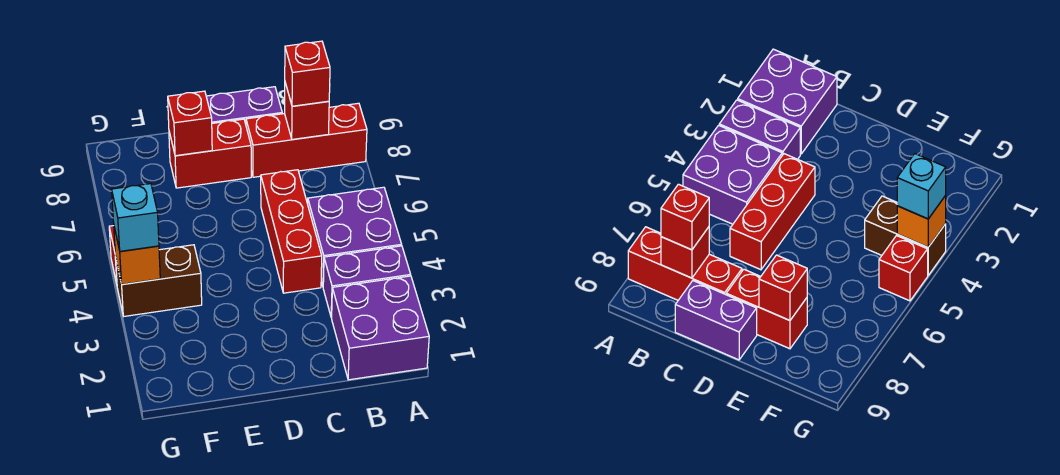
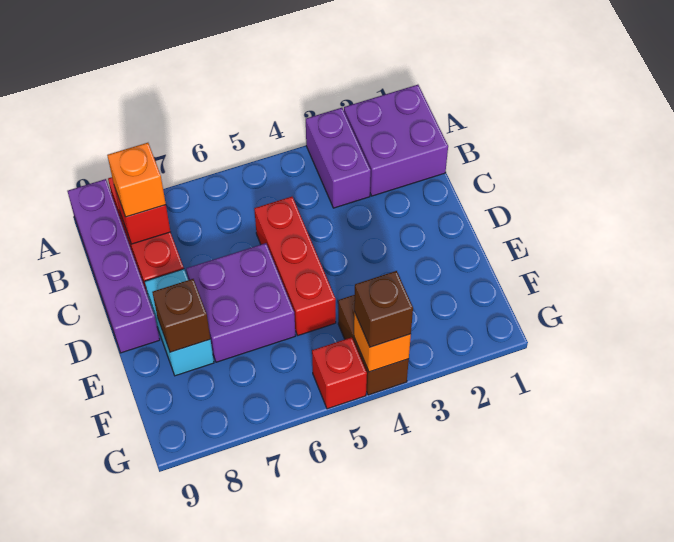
purple 2x2 brick [308,187,402,286] -> purple 2x2 brick moved to [186,243,295,362]
red 1x1 brick [285,41,330,106] -> orange 1x1 brick [107,143,166,217]
red 1x3 brick [261,170,322,293] -> red 1x3 brick turned to [254,197,336,335]
purple 1x2 brick [206,87,282,124] -> purple 1x4 brick [67,179,160,353]
red 1x2 brick [169,119,251,188] -> cyan 1x2 brick [145,269,214,376]
red 1x1 brick [168,91,212,156] -> brown 1x1 brick [152,279,210,352]
cyan 1x1 brick [112,184,159,251] -> brown 1x1 brick [354,271,413,347]

